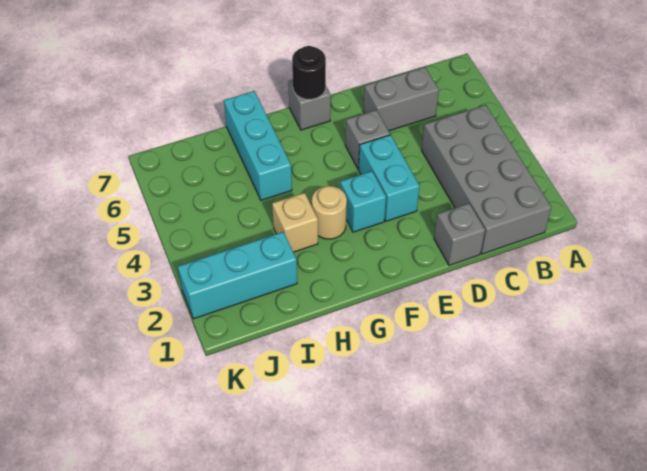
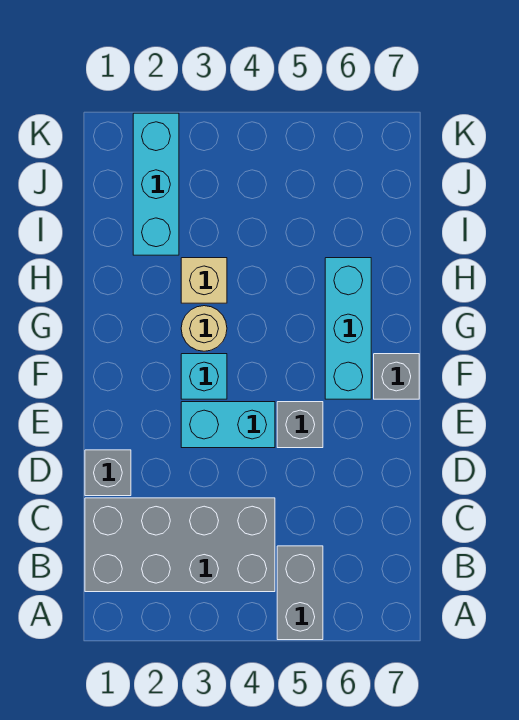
grey 1x2 brick [363,67,439,131] -> grey 1x2 brick moved to [277,546,323,640]
black 1x1 round brick [292,46,326,100] -> none
cyan 1x3 brick [224,91,292,200] -> cyan 1x3 brick turned to [325,258,371,399]

